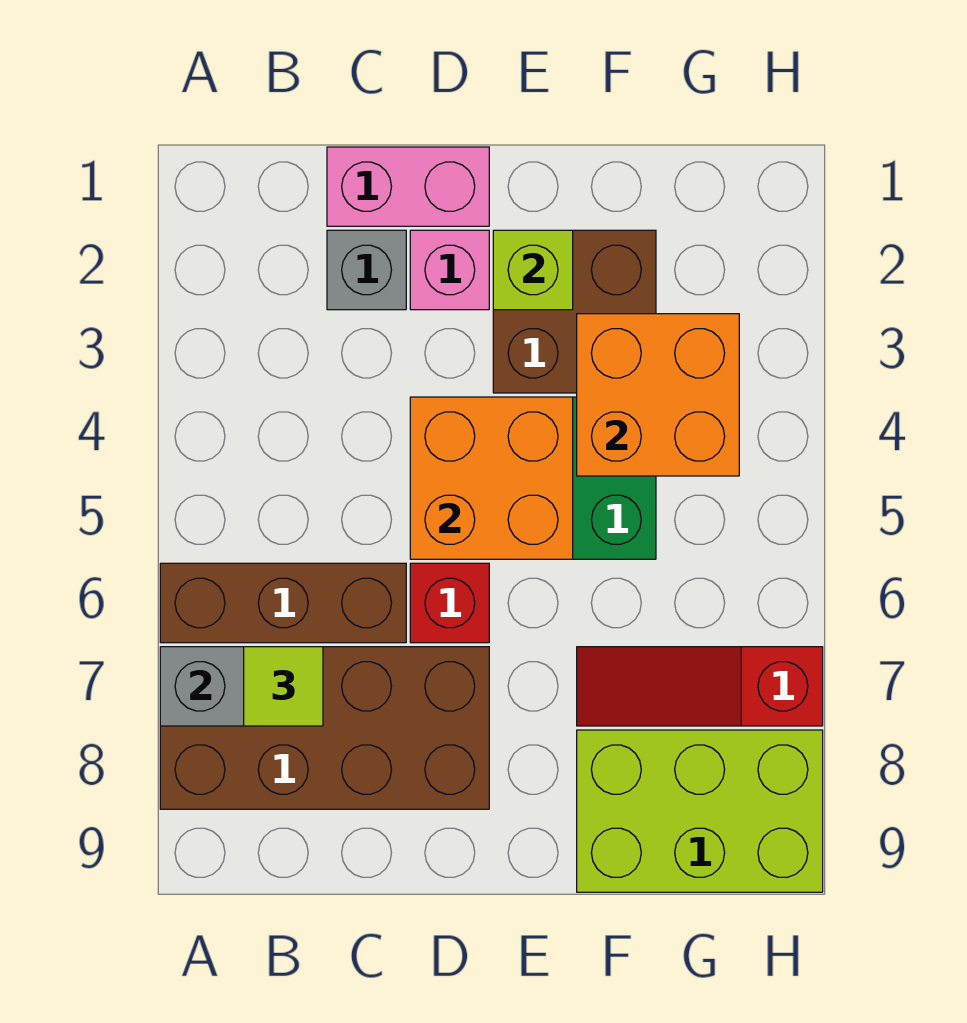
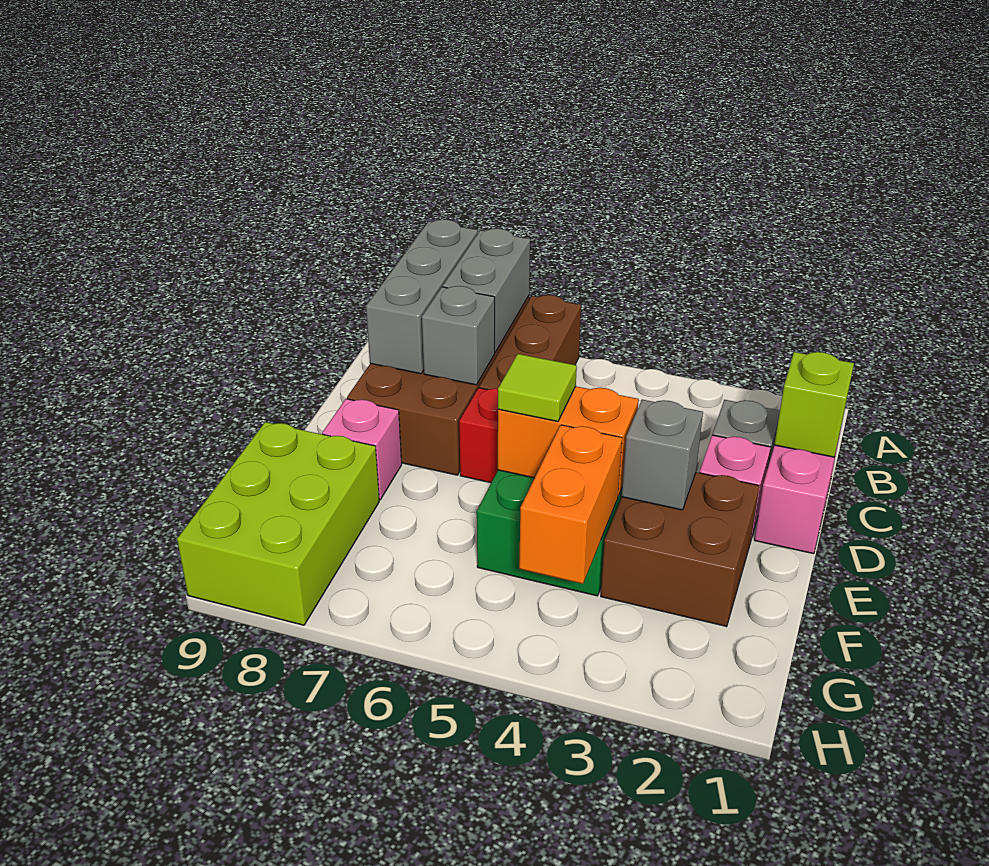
none -> grey 1x3 brick [366,220,478,374]
lime 1x1 tile [244,647,323,726] -> lime 1x1 tile moved to [498,354,577,422]
none -> grey 1x1 brick [422,286,495,385]
orange 2x2 brick [410,397,573,559] -> orange 1x2 brick [498,386,639,496]
lime 1x1 brick [493,230,573,310] -> lime 1x1 brick moved to [774,352,854,457]
none -> grey 1x1 brick [622,400,703,510]
none -> pink 1x1 brick [322,399,402,500]
orange 2x2 brick [577,314,739,476] -> orange 1x2 brick [519,425,622,584]
red 1x3 slope [577,647,823,726] -> none

